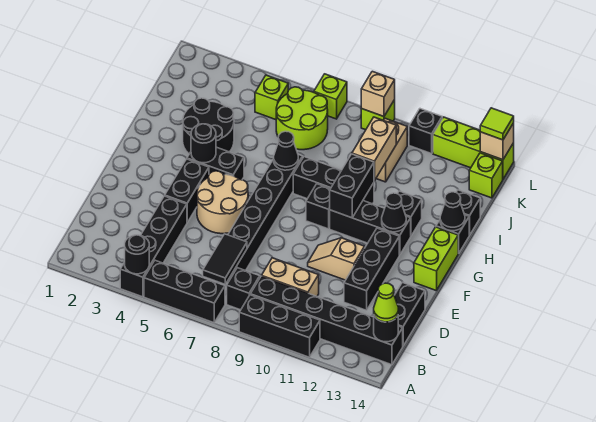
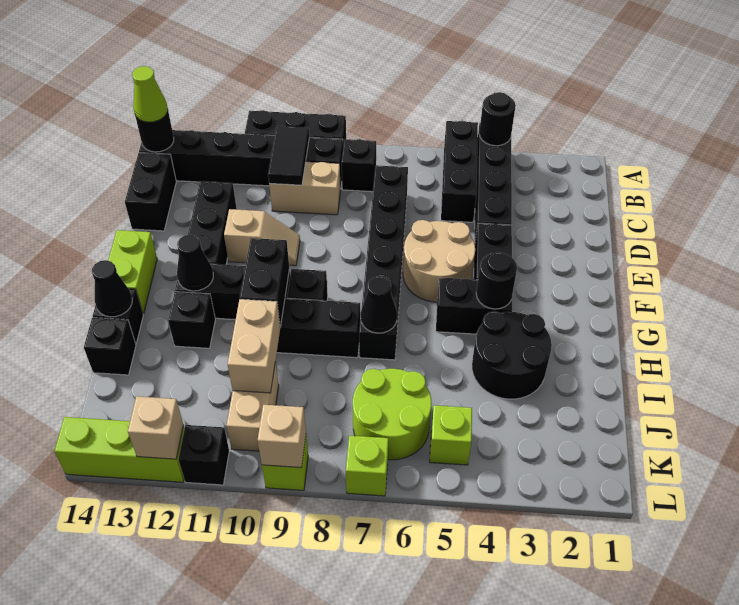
black 1x3 brick [144,260,225,323] -> black 1x3 brick turned to [441,121,478,222]
black 1x2 tile [203,234,247,284] -> black 1x2 tile moved to [268,126,309,185]
lime 1x1 brick [469,153,503,198] -> none
tan 1x1 brick [480,123,514,160] -> tan 1x1 brick moved to [128,396,183,459]
lime 1x1 tile [480,108,514,140] -> none

